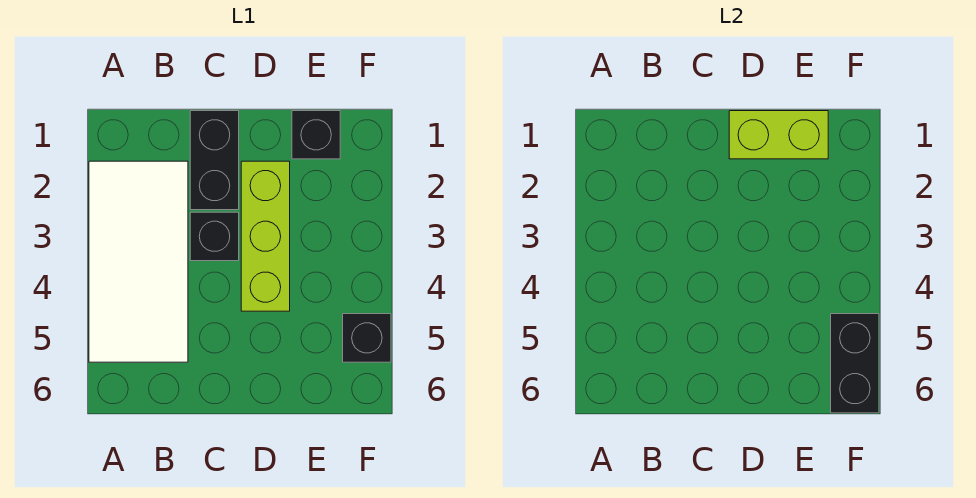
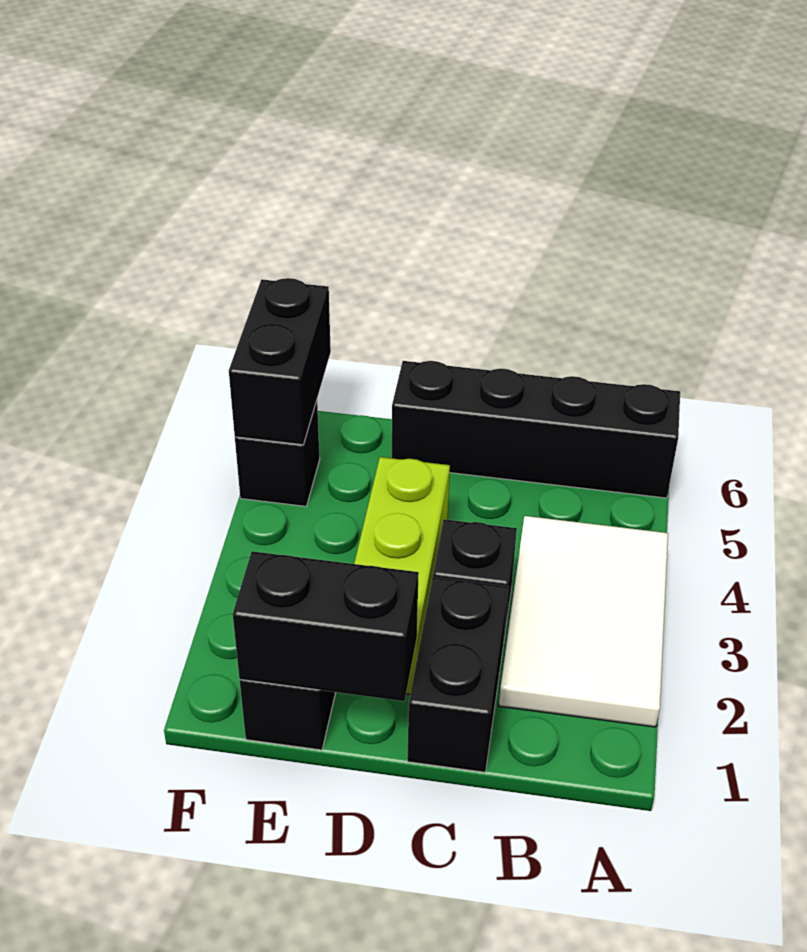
white 2x4 tile [89,161,188,362] -> white 2x3 tile [499,516,668,727]
none -> black 1x4 brick [392,361,680,498]
lime 1x2 brick [729,111,828,159] -> black 1x2 brick [233,551,419,701]

